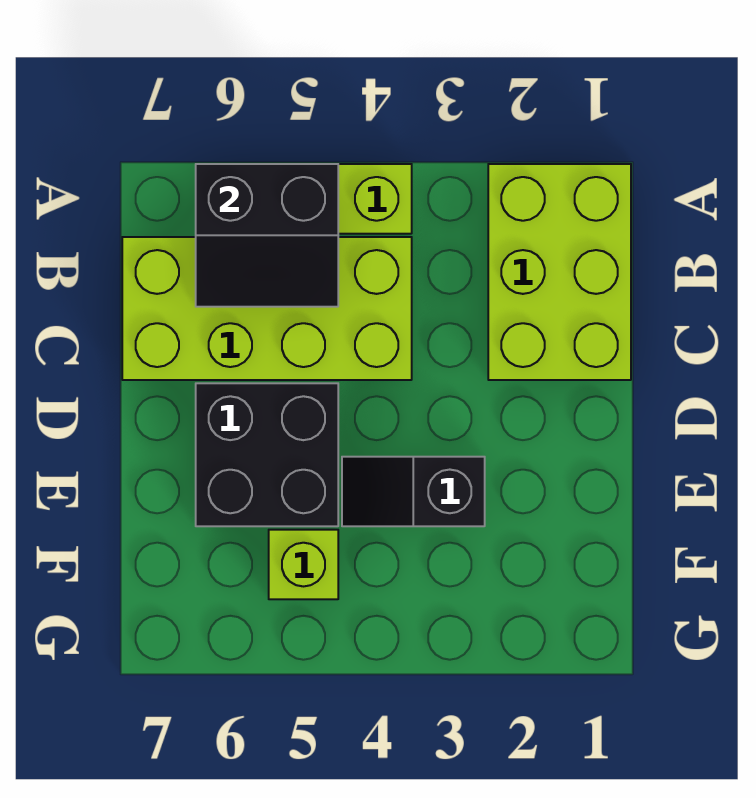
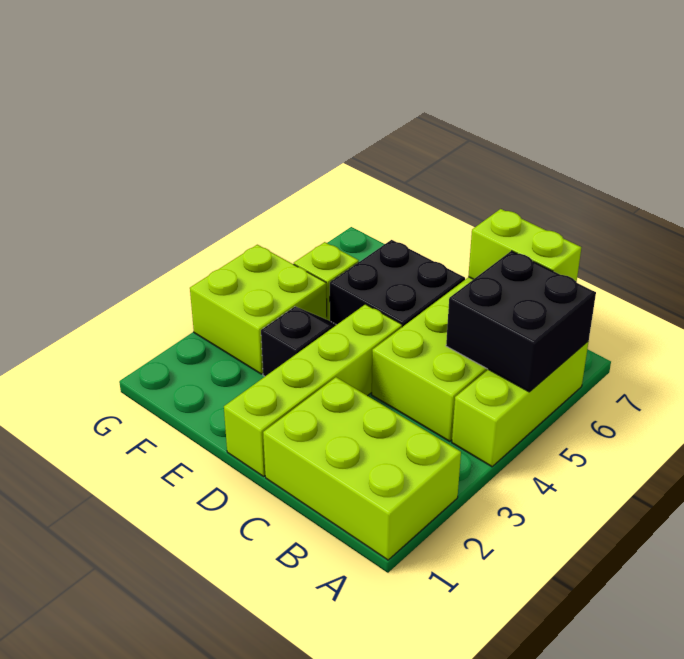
black 2x2 slope [196,164,338,307] -> black 2x2 brick [446,251,596,392]
none -> lime 1x2 brick [468,209,581,282]
none -> lime 1x4 brick [224,304,402,476]
none -> lime 2x2 brick [190,245,327,374]

